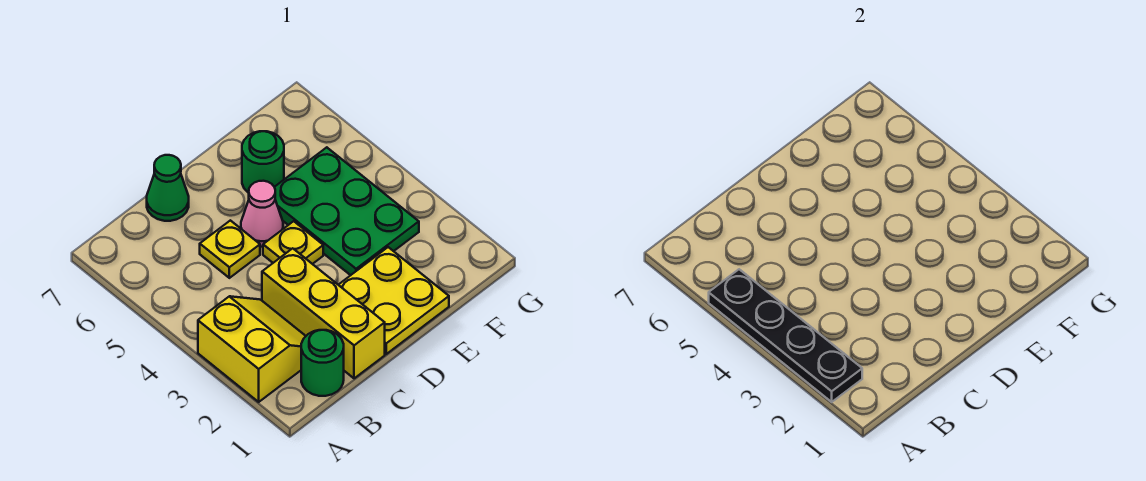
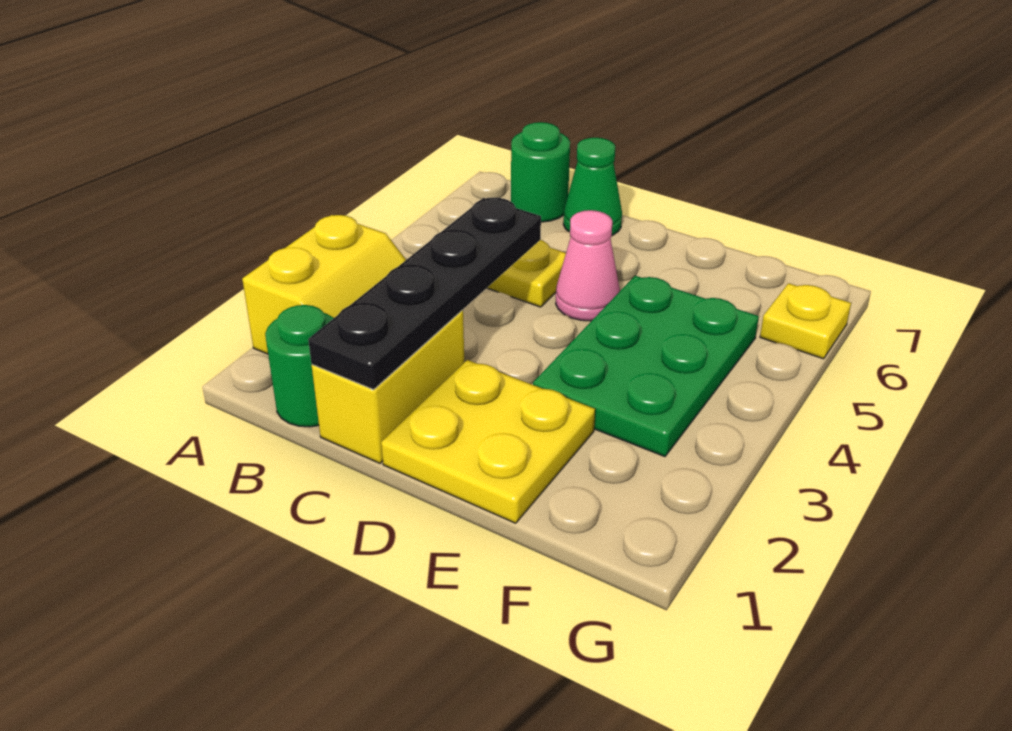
black 1x4 plate [709,269,862,402] -> black 1x4 plate moved to [308,198,541,390]
yellow 1x3 brick [262,248,385,378] -> yellow 1x2 brick [312,310,464,463]
yellow 1x1 plate [263,221,323,264] -> yellow 1x1 plate moved to [760,283,851,359]
green 1x1 round brick [242,131,284,193] -> green 1x1 round brick moved to [511,122,570,222]

